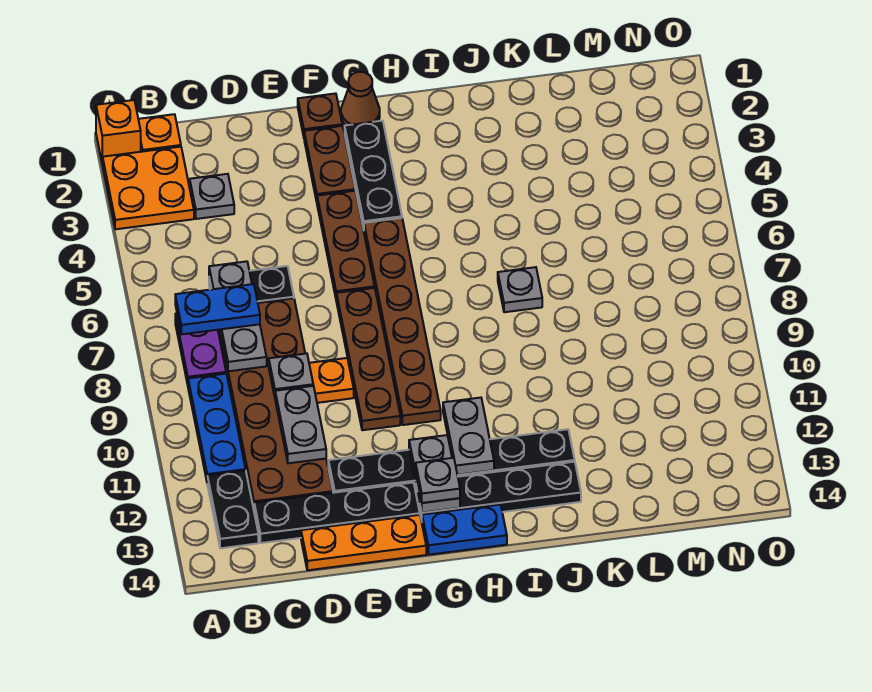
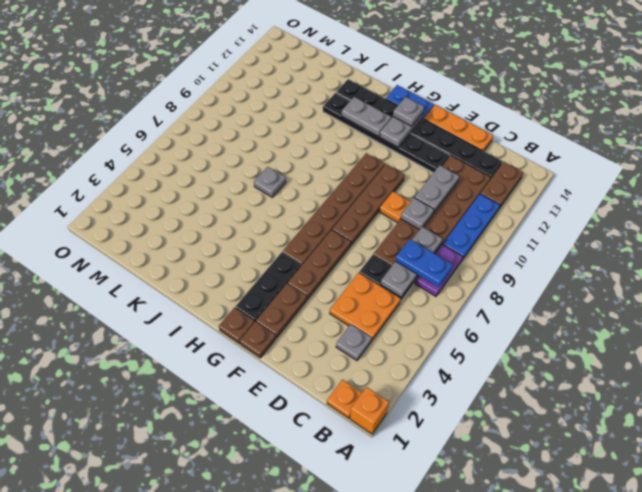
orange 2x2 plate [102,147,194,229] -> orange 2x2 plate moved to [330,273,401,341]
black 1x2 plate [207,471,258,548] -> brown 1x2 plate [480,162,523,208]
brown 1x1 cone [341,72,380,125] -> brown 1x1 plate [219,308,254,343]
grey 1x2 plate [443,398,494,475] -> grey 1x2 plate turned to [342,97,391,136]

